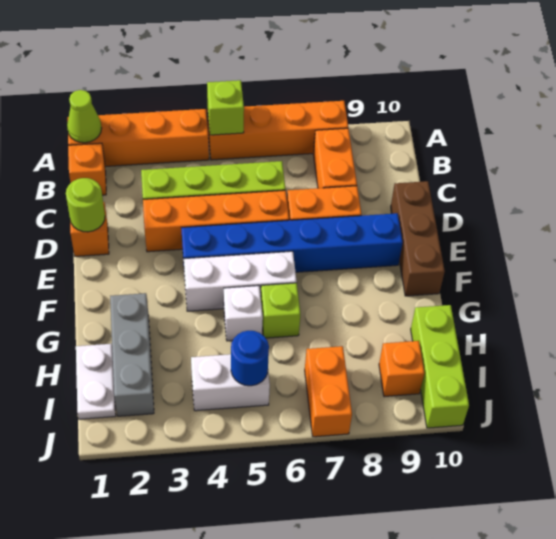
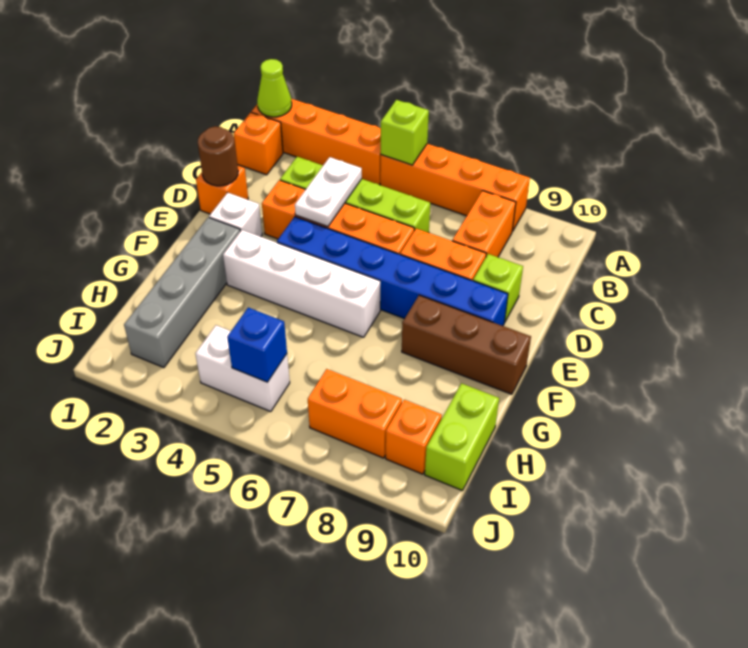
lime 1x1 round brick [66,178,105,232] -> brown 1x1 round brick [198,126,238,186]
brown 1x3 brick [391,181,445,296] -> brown 1x3 brick turned to [402,295,531,394]
white 1x3 brick [184,251,297,311] -> white 1x4 brick [223,230,380,337]
grey 1x3 brick [110,293,154,416] -> grey 1x4 brick [124,217,240,368]
white 1x1 brick [224,286,263,341] -> white 1x1 brick moved to [209,192,262,237]
lime 1x1 brick [261,283,300,338] -> lime 1x1 brick moved to [473,254,523,322]
white 1x2 plate [76,344,116,419] -> white 1x2 plate moved to [295,157,362,227]
lime 1x3 brick [411,305,469,428] -> lime 1x2 brick [425,383,499,491]
blue 1x1 round brick [231,331,269,386] -> blue 1x1 brick [227,308,287,382]
orange 1x2 brick [305,346,352,437] -> orange 1x2 brick turned to [308,369,402,458]

